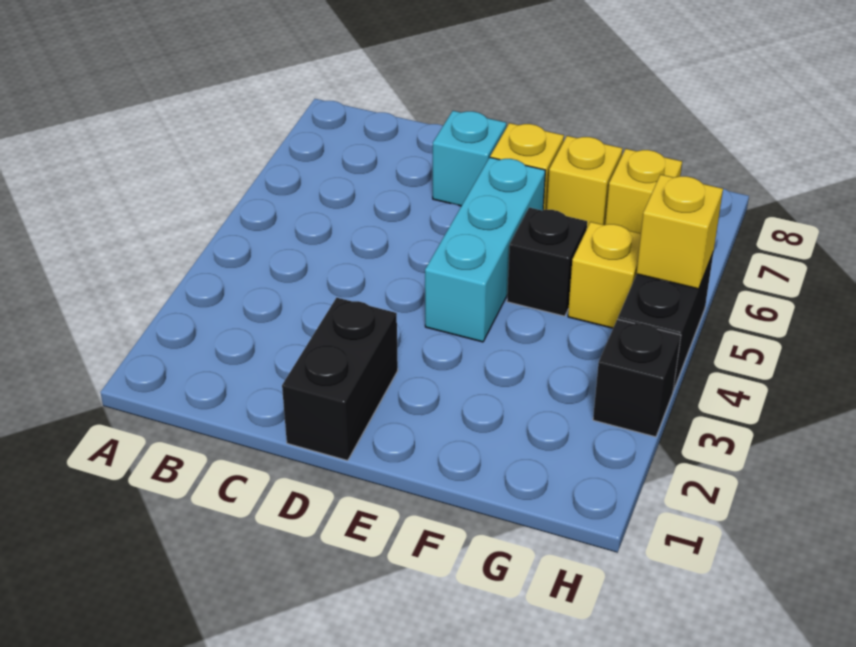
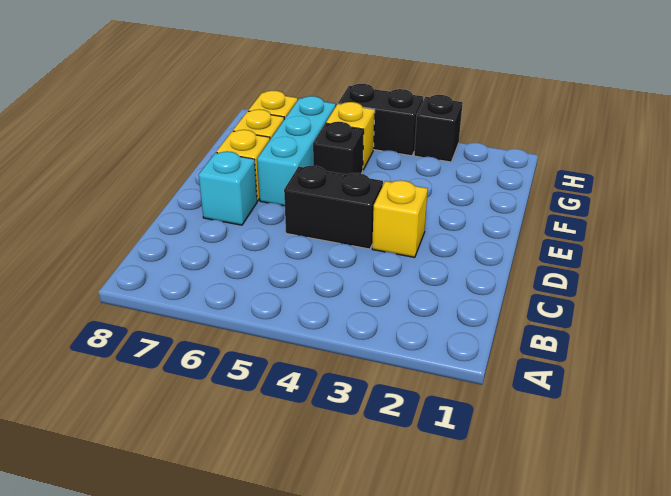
black 1x2 brick [282,298,398,460] -> black 1x2 brick moved to [284,166,383,249]
cyan 1x3 brick [425,158,545,342] -> cyan 1x3 brick turned to [257,96,336,206]
yellow 1x1 brick [637,175,723,289] -> yellow 1x1 brick moved to [372,180,428,257]

